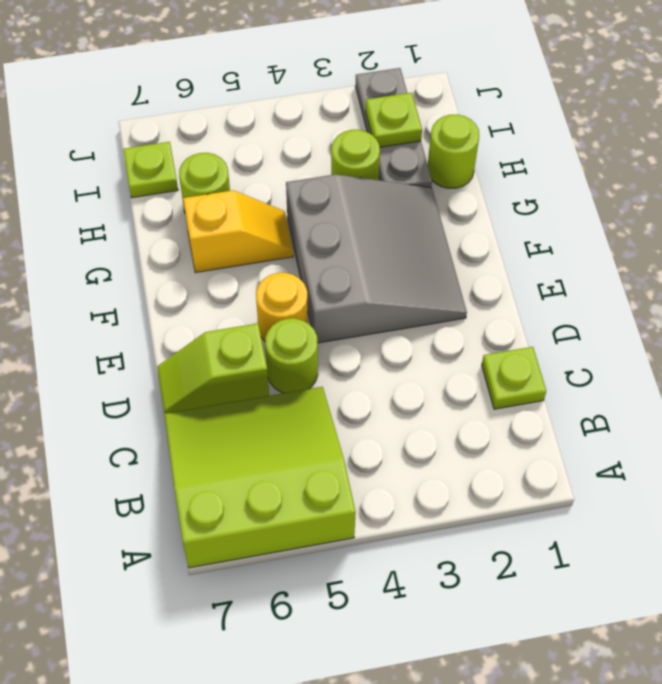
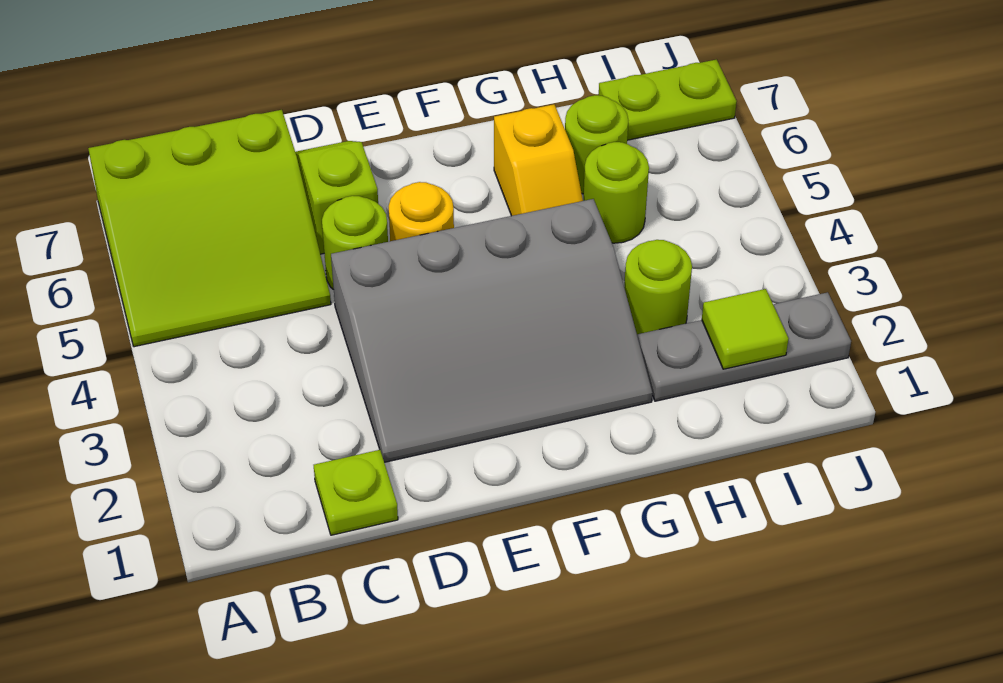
lime 3x3 slope [164,387,356,568] -> lime 3x3 slope turned to [88,110,331,347]
grey 3x3 slope [286,174,467,343] -> grey 3x4 slope [331,199,652,462]
lime 1x1 round brick [428,114,479,188] -> lime 1x1 round brick moved to [583,142,649,243]
lime 1x1 plate [366,93,422,147] -> lime 1x1 tile [702,289,789,369]
lime 1x1 plate [123,142,178,198] -> lime 1x2 plate [599,60,737,140]

